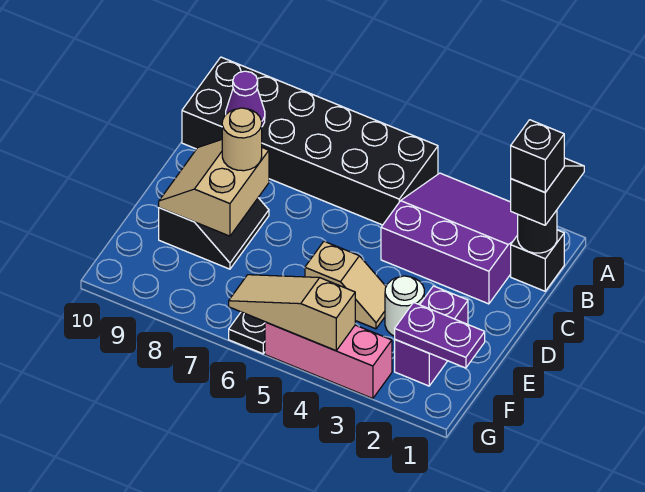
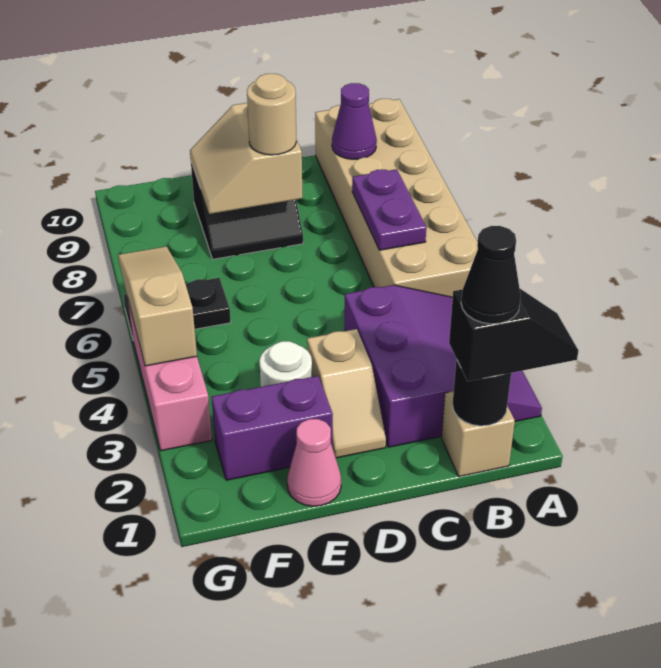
black 2x6 brick [182,57,438,225] -> tan 2x6 brick [315,99,478,297]
black 1x1 brick [511,230,564,291] -> tan 1x1 brick [442,391,515,477]
black 1x1 brick [511,120,564,192] -> black 1x1 cone [461,226,521,324]
tan 2x2 slope [159,140,269,236] -> tan 2x2 slope turned to [190,103,302,214]
none -> pink 1x1 cone [287,419,341,506]
tan 1x2 slope [305,241,386,329] -> tan 1x2 slope moved to [307,329,386,458]
purple 1x2 plate [395,302,485,368] -> purple 1x2 plate moved to [352,169,426,250]

